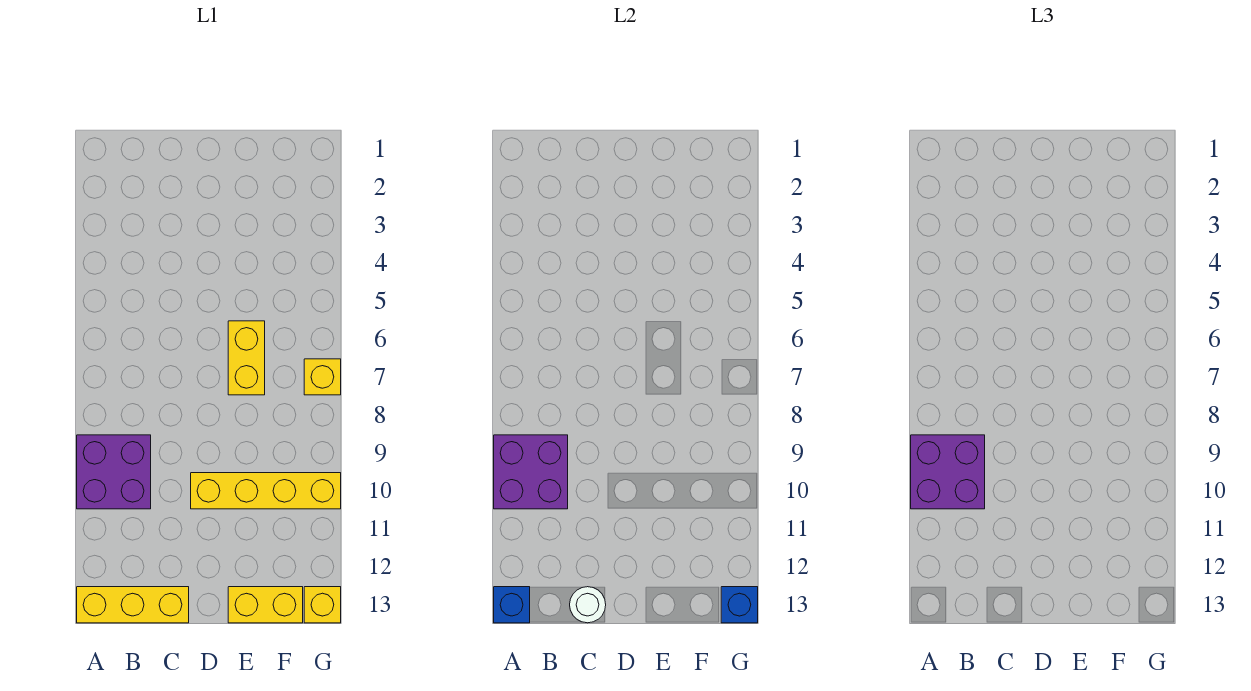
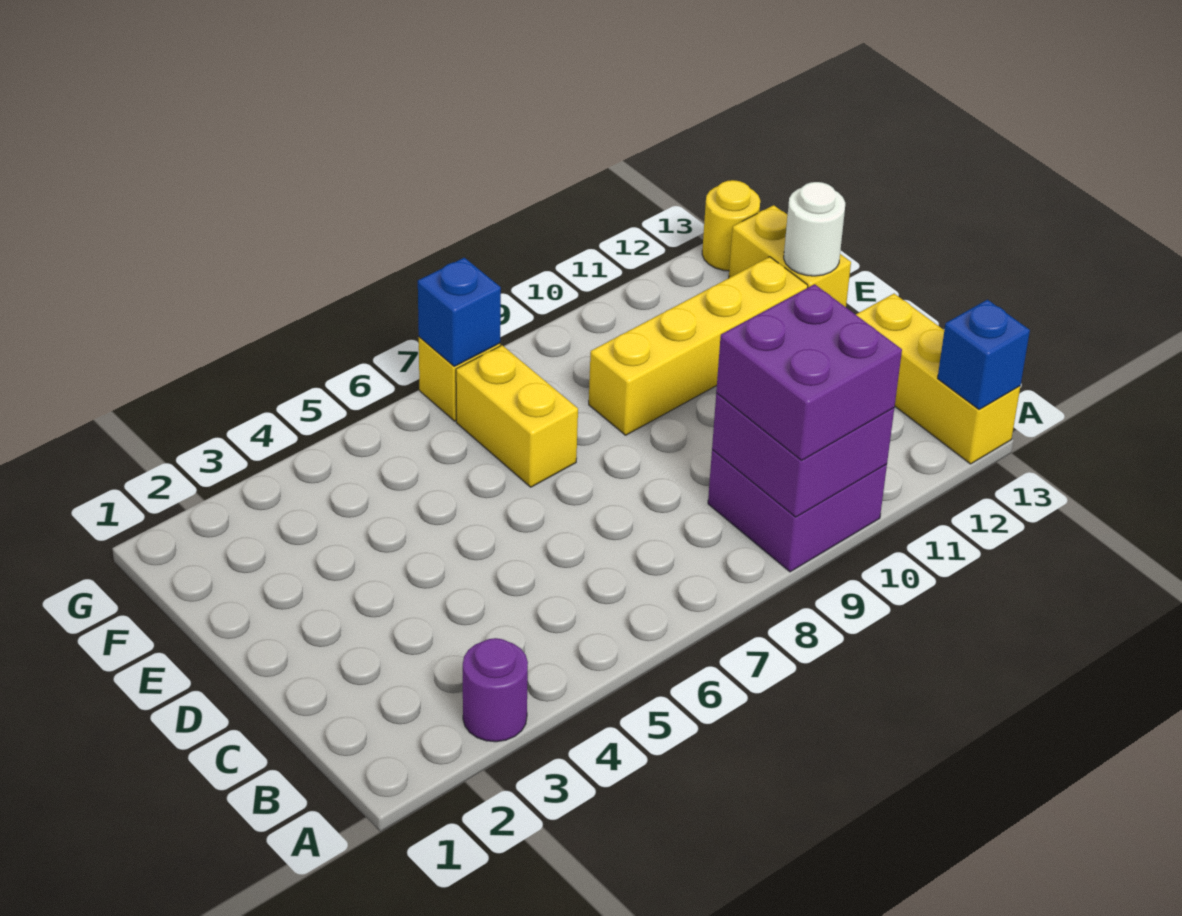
none -> purple 1x1 round brick [463,638,528,742]
white 1x1 round brick [570,587,606,623] -> white 1x1 round brick moved to [784,182,845,276]
yellow 1x4 brick [191,473,341,509] -> yellow 1x4 brick turned to [589,257,808,435]
yellow 1x2 brick [228,321,265,395] -> yellow 1x2 brick turned to [456,345,578,487]
yellow 1x1 brick [304,587,341,623] -> yellow 1x1 round brick [702,180,760,271]
blue 1x1 brick [721,587,758,623] -> blue 1x1 brick moved to [418,258,501,366]

